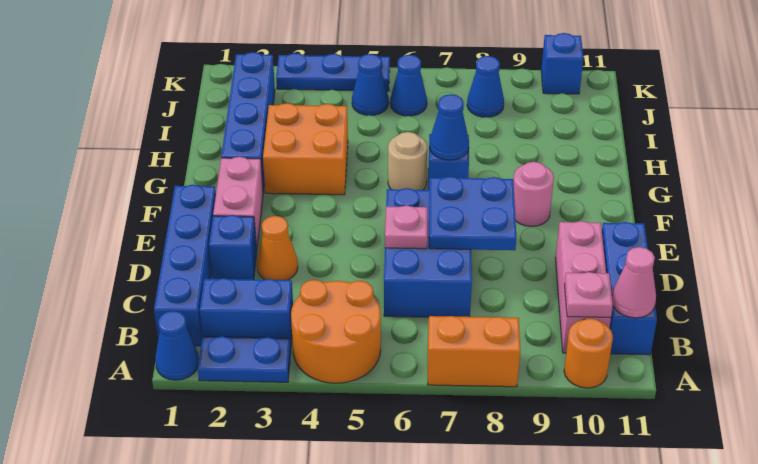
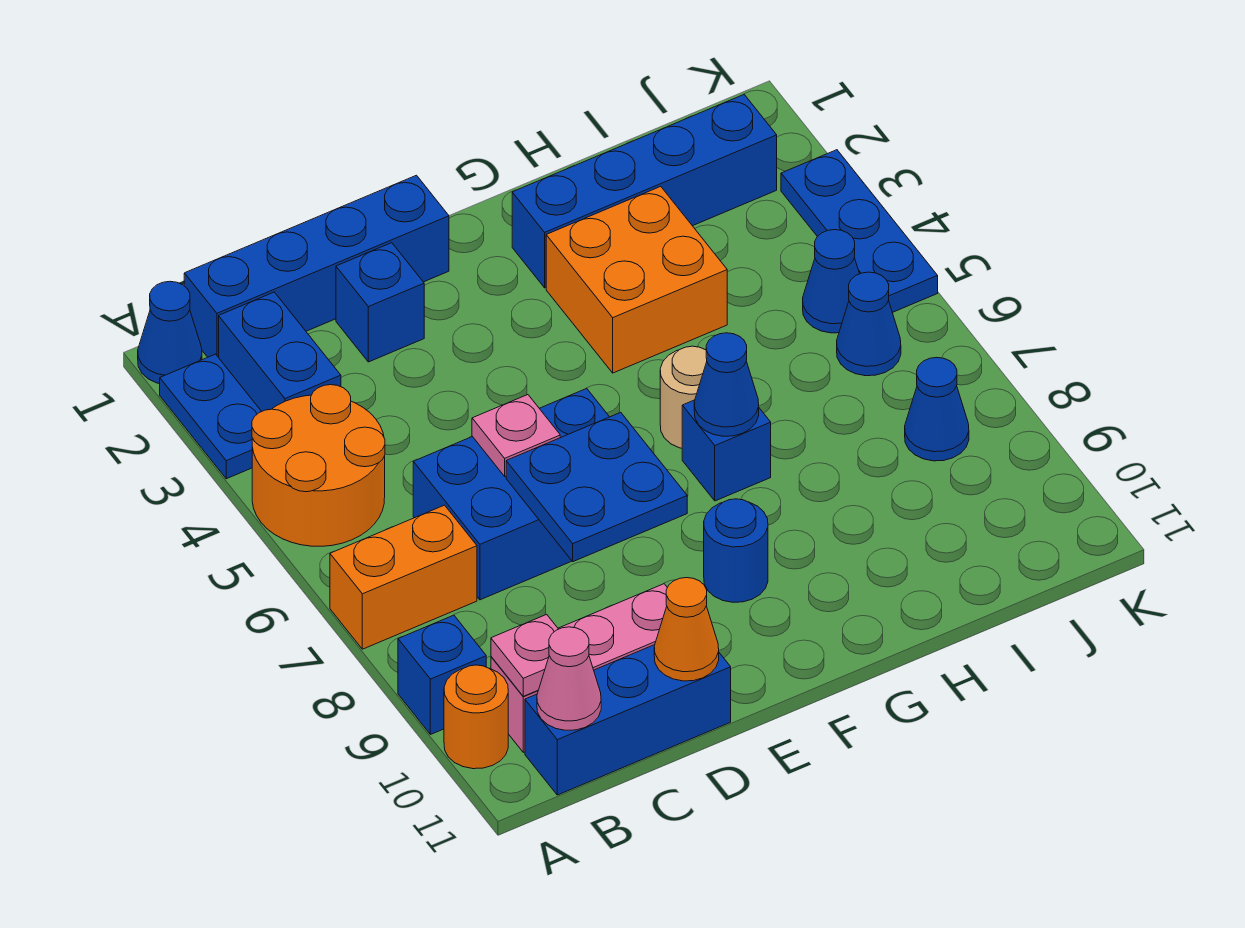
orange 1x2 brick [428,316,520,387] -> orange 1x2 brick turned to [330,505,477,649]
orange 1x1 cone [257,216,298,280] -> orange 1x1 cone moved to [654,578,719,681]
pink 1x2 brick [213,157,263,248] -> none
pink 1x1 round brick [513,162,554,227] -> blue 1x1 round brick [704,499,768,602]
blue 1x1 brick [541,33,583,94] -> blue 1x1 brick moved to [398,615,486,735]

